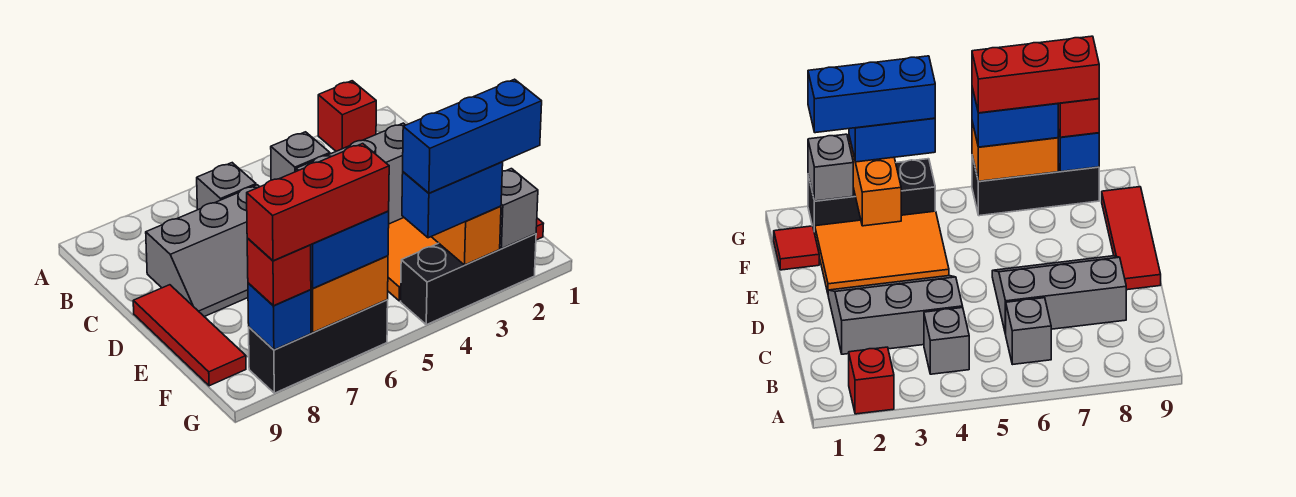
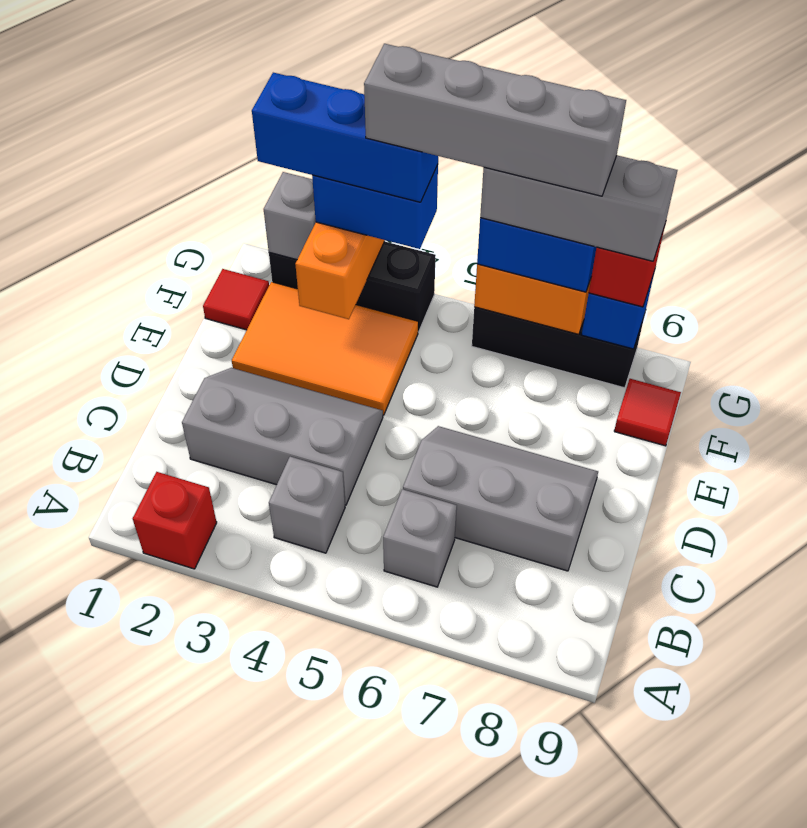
red 1x3 tile [133,285,246,386] -> red 1x1 tile [614,379,681,446]
none -> grey 1x4 brick [364,44,626,196]
red 1x3 brick [247,144,389,261] -> grey 1x3 brick [480,155,677,261]

